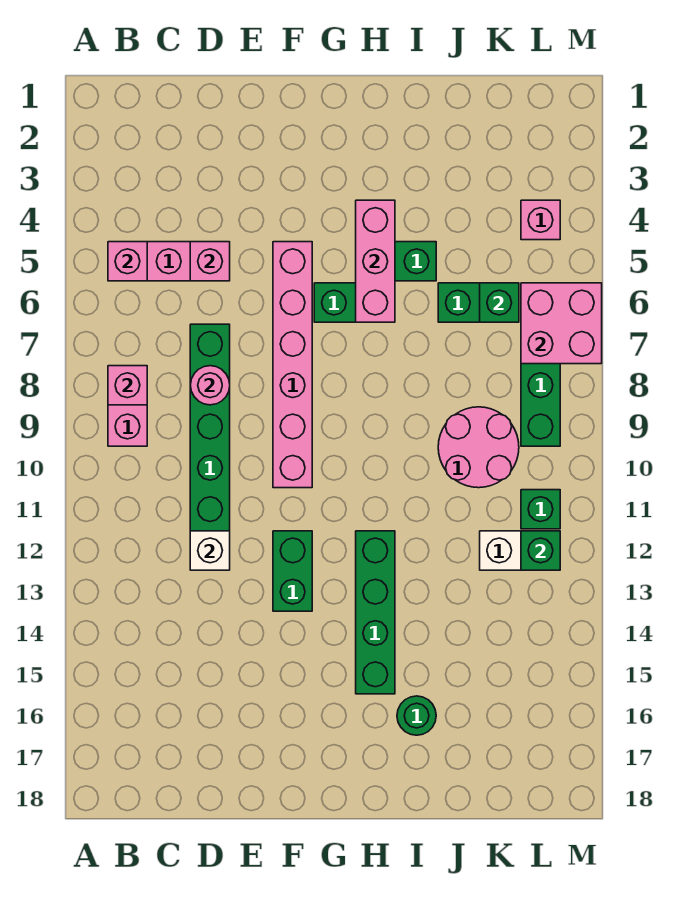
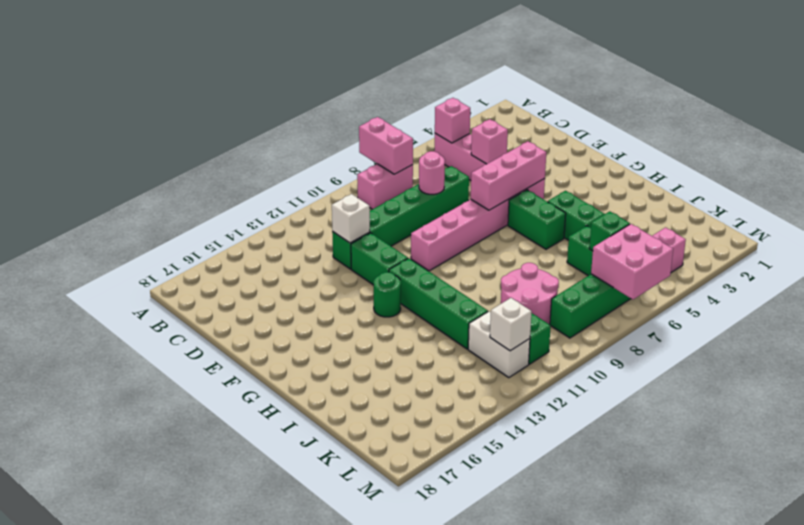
pink 1x1 brick [108,366,147,405] -> pink 1x2 brick [359,117,413,174]
green 1x2 brick [273,531,312,611] -> green 1x2 brick turned to [351,233,408,285]
pink 1x3 brick [356,200,395,322] -> pink 1x3 brick moved to [471,141,546,210]
green 1x4 brick [356,531,395,694] -> green 1x4 brick turned to [389,258,488,349]
green 1x1 round brick [397,696,436,735] -> green 1x1 round brick moved to [374,272,401,317]
green 1x1 brick [521,531,560,570] -> white 1x1 brick [490,298,532,351]

